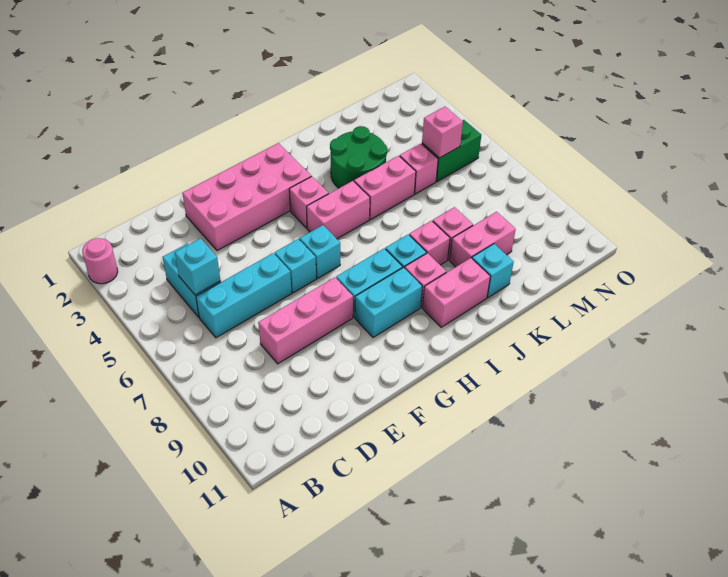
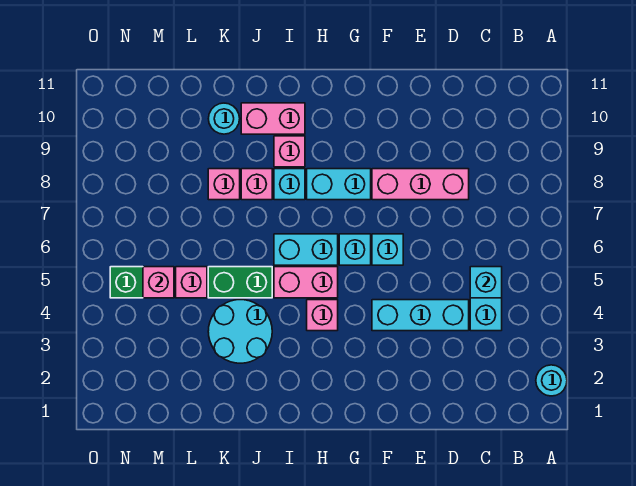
pink 1x1 round brick [82,238,118,284] -> cyan 1x1 round brick [536,365,567,396]
cyan 1x3 brick [196,253,292,338] -> cyan 1x3 brick moved to [372,300,469,331]
pink 2x4 brick [182,143,311,251] -> none
cyan 1x2 brick [355,267,422,338] -> cyan 1x2 brick moved to [274,234,338,265]
green 2x2 round brick [330,126,387,188] -> cyan 2x2 round brick [208,300,272,363]
pink 1x2 brick [354,156,416,220] -> green 1x2 brick [208,267,272,298]
pink 1x2 brick [449,212,516,267] -> none
cyan 1x1 brick [472,244,514,298] -> cyan 1x1 round brick [208,103,240,134]

